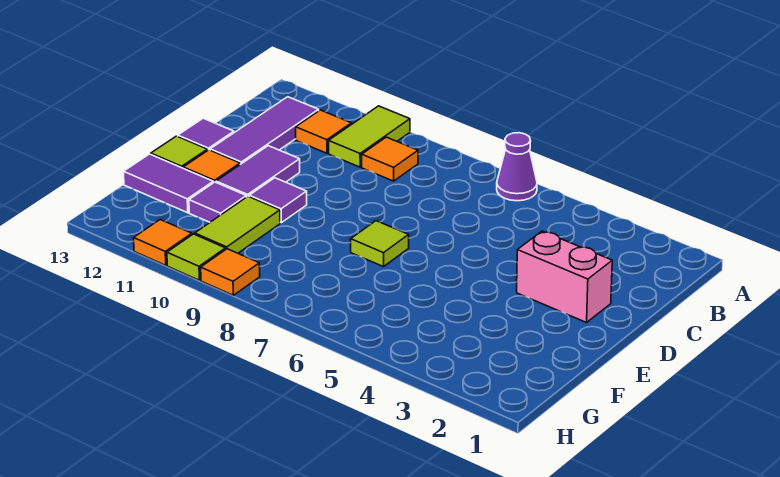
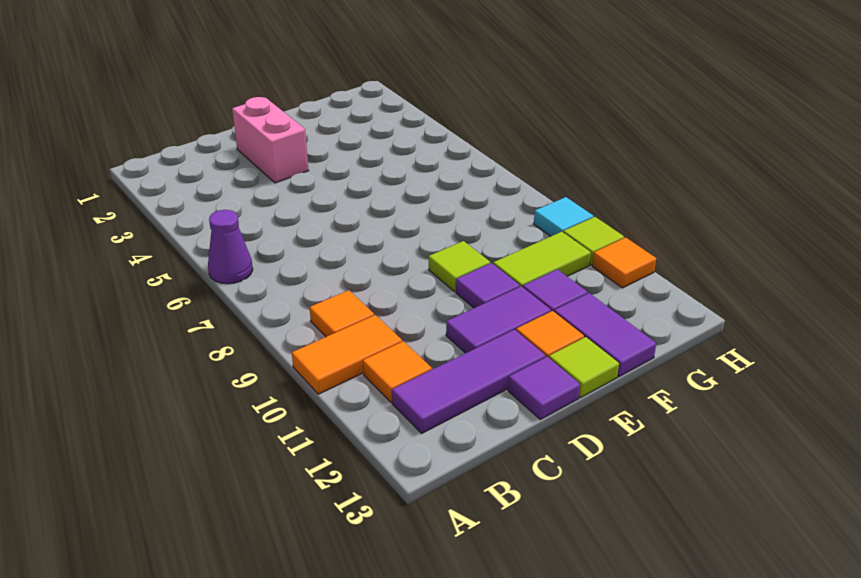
lime 1x2 tile [329,106,410,167] -> orange 1x2 tile [292,315,402,394]
lime 1x1 tile [351,221,409,267] -> lime 1x1 tile moved to [429,241,490,292]
orange 1x1 tile [201,249,260,295] -> cyan 1x1 tile [534,197,594,236]

